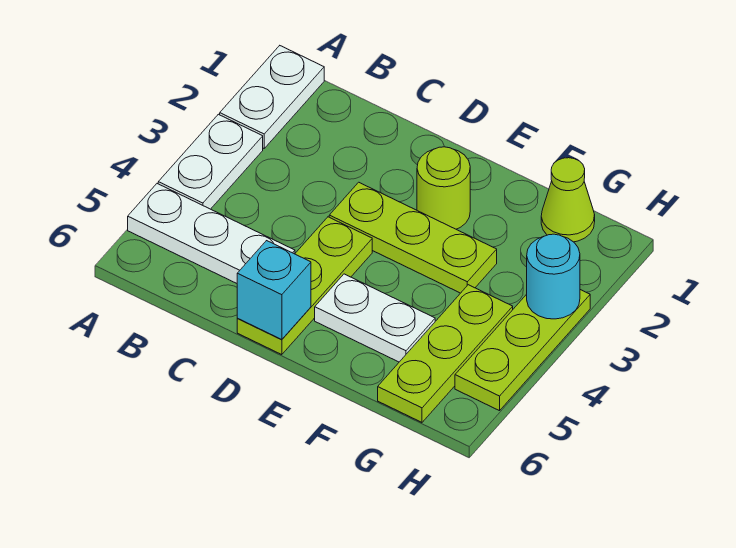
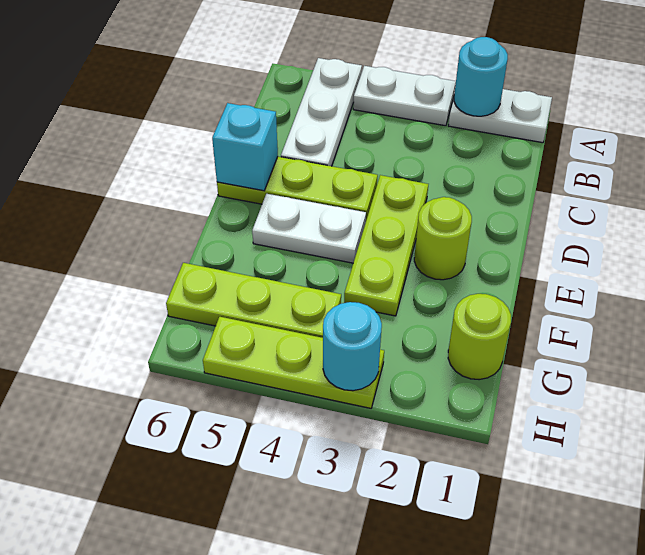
none -> cyan 1x1 round brick [454,37,508,116]
white 1x2 plate [315,274,435,362] -> white 1x2 plate turned to [252,194,366,263]
lime 1x1 cone [541,158,595,242] -> lime 1x1 round brick [448,294,511,380]

